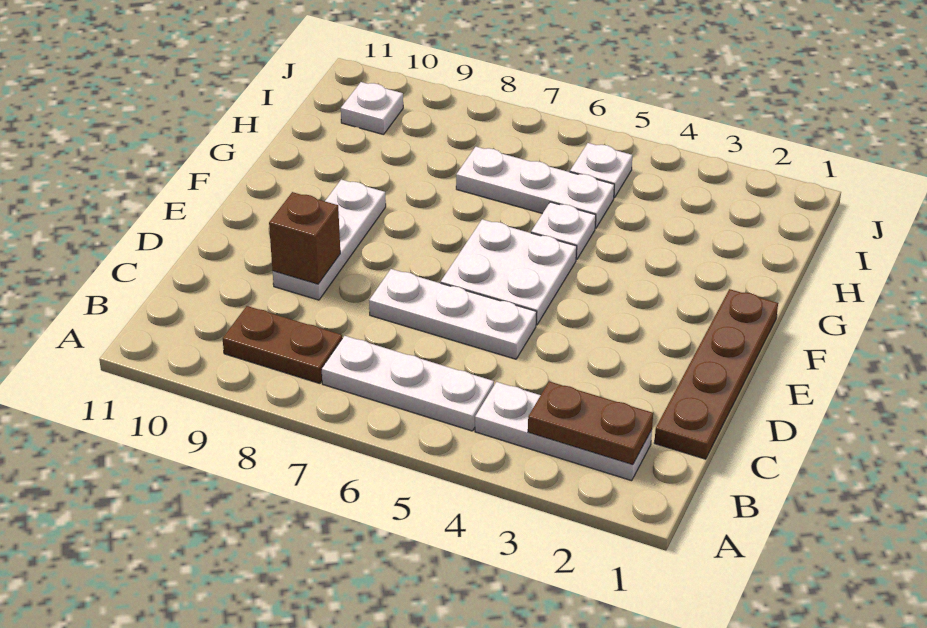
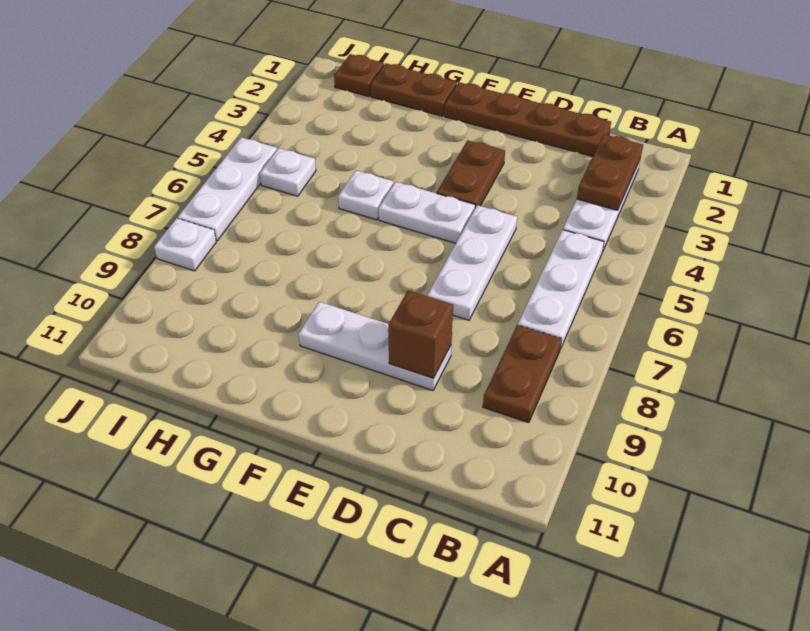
none -> brown 1x2 plate [437,140,505,208]
white 2x2 plate [441,219,577,325] -> white 1x2 plate [379,182,475,243]
none -> brown 1x2 plate [370,63,457,116]
white 1x3 plate [456,147,614,228] -> white 1x3 plate moved to [178,137,277,241]
none -> brown 1x1 plate [334,54,384,96]
white 1x1 plate [341,82,403,135] -> white 1x1 plate moved to [154,218,216,271]

